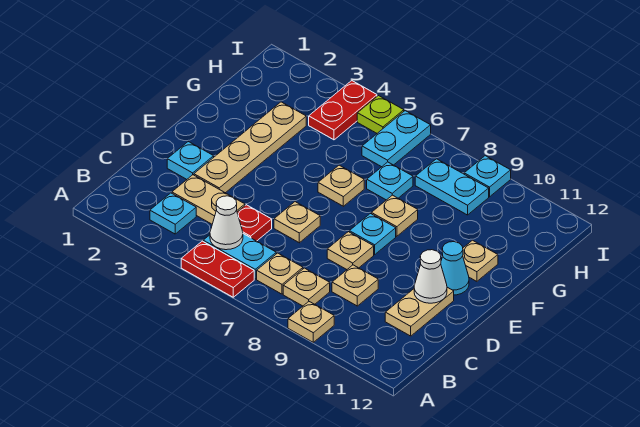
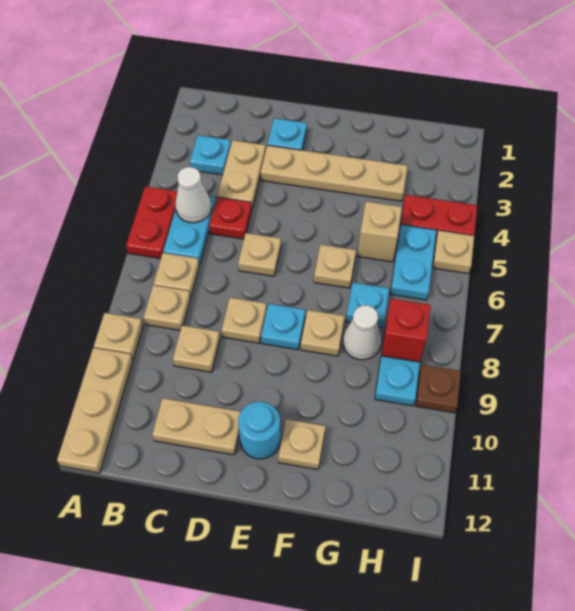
none -> tan 1x3 plate [57,348,133,473]
white 1x1 cone [414,250,447,303] -> white 1x1 cone moved to [343,305,381,360]
cyan 1x1 cone [441,242,469,295] -> cyan 1x1 round brick [238,402,280,459]
none -> tan 1x1 brick [357,201,402,262]
cyan 1x2 plate [362,111,431,167] -> cyan 1x2 plate turned to [390,225,436,300]
none -> red 1x1 brick [381,299,431,362]
lime 1x1 plate [357,96,404,133] -> tan 1x1 plate [433,230,474,274]
cyan 1x1 plate [464,156,511,197] -> brown 1x1 plate [416,365,461,413]

